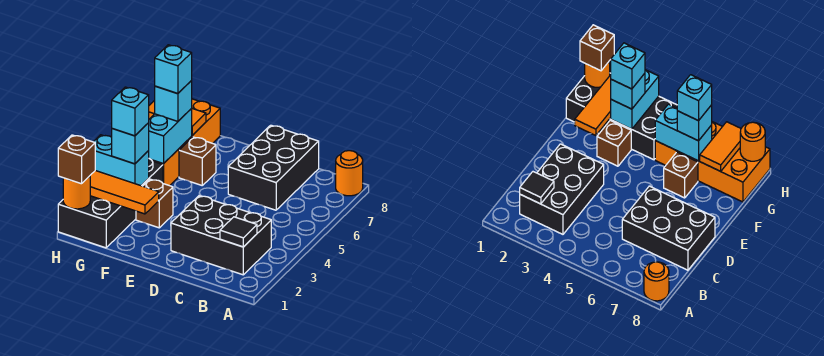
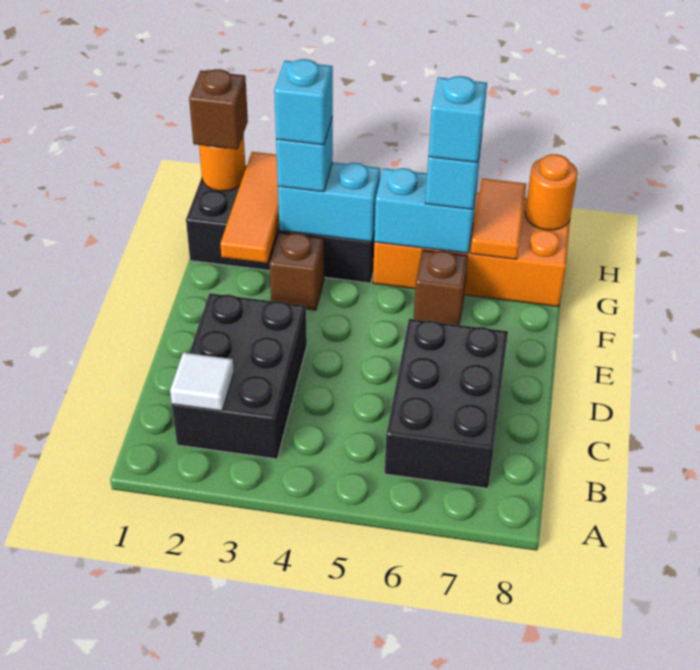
orange 1x1 round brick [336,151,363,196] -> none
black 1x1 tile [220,217,257,247] -> white 1x1 tile [170,352,234,411]
black 2x3 brick [228,125,319,210] -> black 2x3 brick turned to [385,319,508,488]
cyan 1x2 brick [94,135,149,186] -> cyan 1x2 brick turned to [278,162,380,242]

